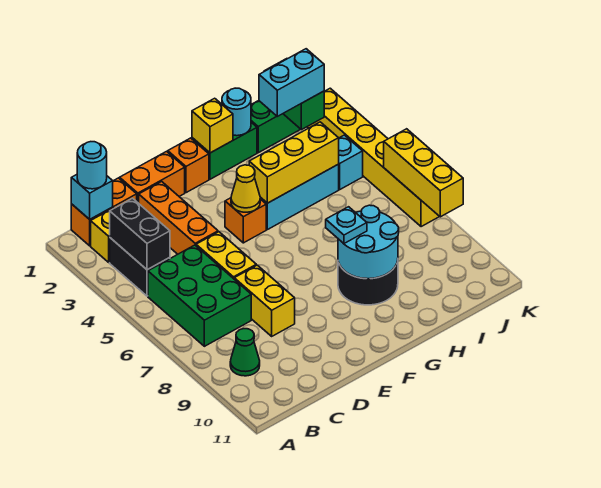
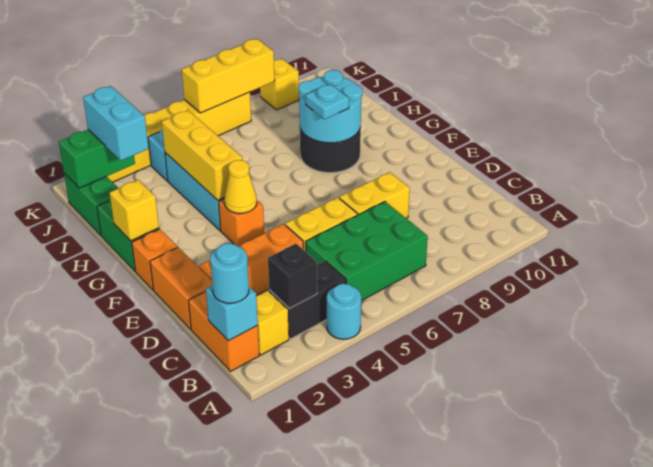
black 1x2 brick [110,198,170,270] -> black 1x1 brick [268,244,317,309]
green 1x1 cone [230,329,260,376] -> none
cyan 1x1 round brick [222,88,251,136] -> cyan 1x1 round brick moved to [327,284,361,339]
none -> yellow 1x1 brick [260,59,299,110]

